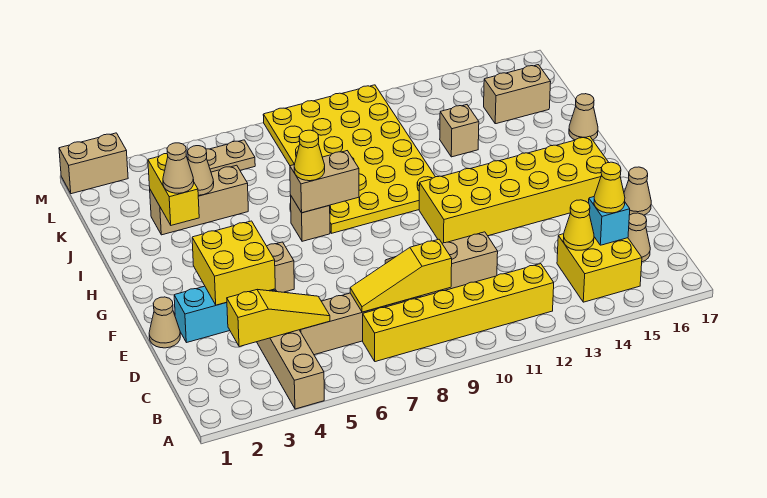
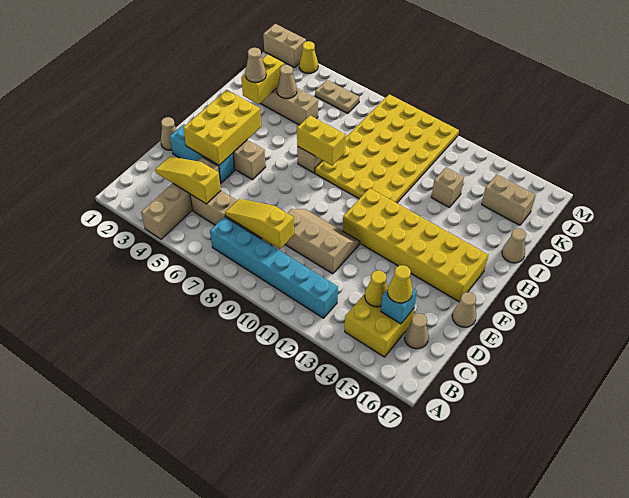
yellow 1x6 brick [363,264,554,362] -> cyan 1x6 brick [210,217,338,318]
yellow 1x3 slope [227,289,330,347] -> yellow 1x3 slope turned to [155,157,221,204]
yellow 2x2 brick [192,221,275,305] -> yellow 2x3 brick [183,90,261,165]
tan 1x2 brick [290,151,359,213] -> yellow 1x2 brick [297,115,346,165]
yellow 1x1 cone [294,130,325,181] -> yellow 1x1 cone moved to [299,41,318,73]

